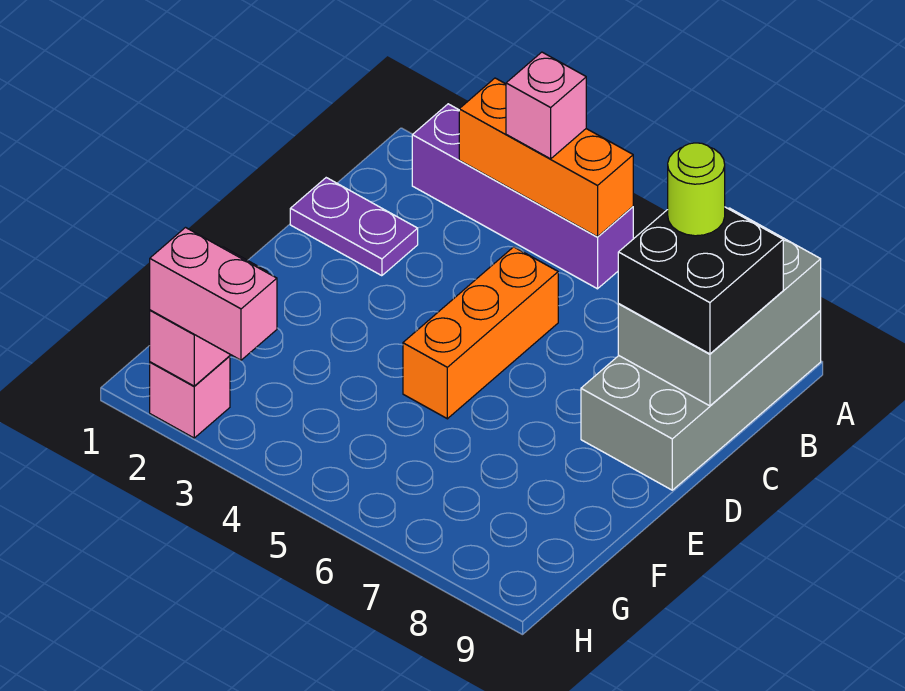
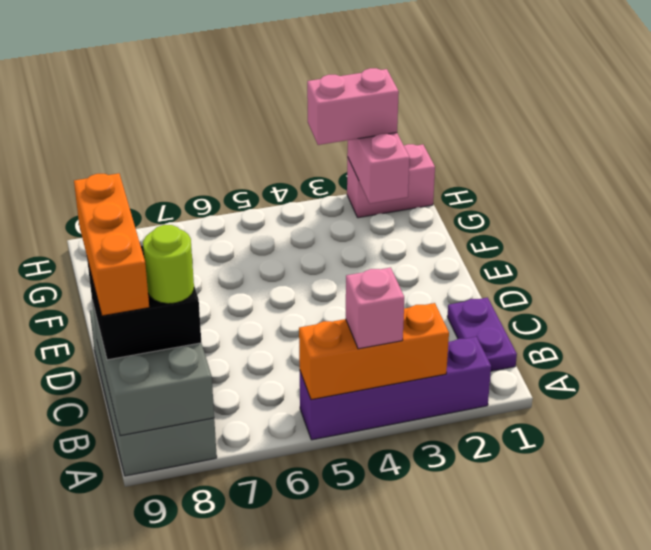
purple 1x2 plate [290,178,418,276] -> purple 1x2 plate turned to [447,298,517,371]
orange 1x3 brick [403,247,558,419] -> orange 1x3 brick moved to [74,173,149,316]
pink 1x1 brick [150,356,230,438] -> pink 1x2 brick [347,144,435,218]

